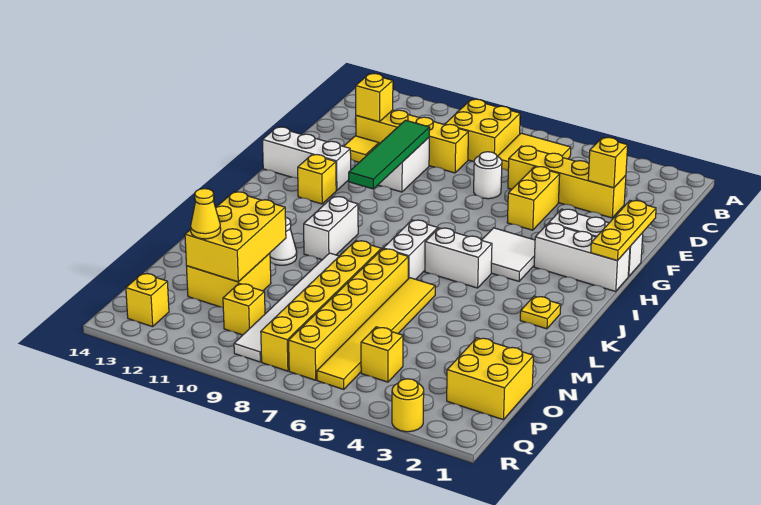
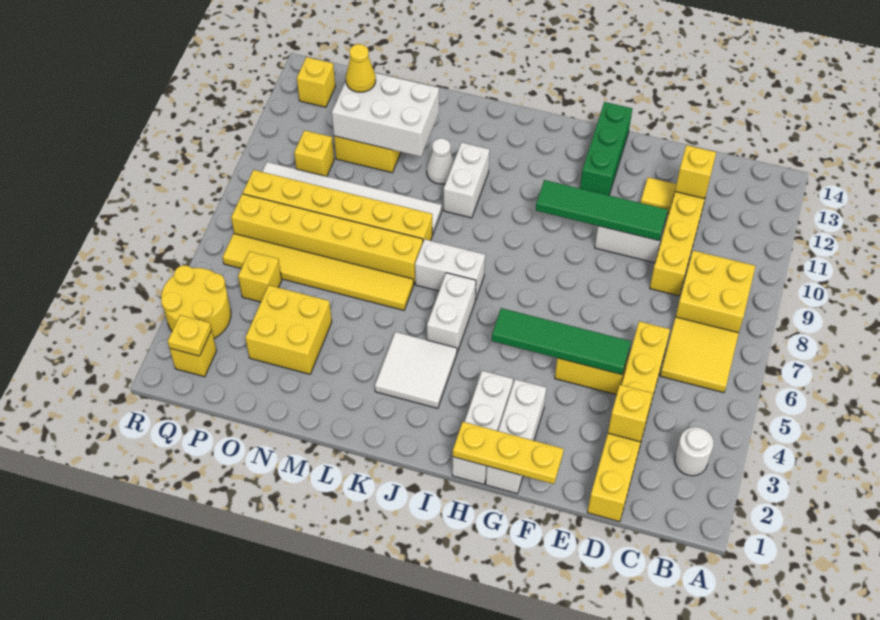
yellow 1x4 brick [508,146,626,218] -> yellow 1x6 brick [587,321,670,522]
none -> green 1x4 tile [492,308,631,375]
white 1x1 round brick [474,152,502,199] -> white 1x1 round brick moved to [675,427,714,476]
white 1x3 brick [262,127,351,191] -> green 1x3 brick [580,102,632,195]
white 2x2 tile [482,228,535,281] -> white 2x2 tile moved to [375,332,457,408]
yellow 1x1 brick [298,155,336,204] -> yellow 1x1 brick moved to [170,331,216,377]
white 1x2 brick [304,197,358,260] -> white 1x2 brick turned to [444,142,490,218]
yellow 1x1 plate [520,296,561,329] -> yellow 1x1 plate moved to [168,315,211,356]
yellow 2x3 brick [185,192,286,282] -> white 2x3 brick [332,73,439,157]
yellow 2x2 brick [447,338,533,420] -> yellow 2x2 brick moved to [245,285,332,374]
yellow 1x1 round brick [392,379,424,432] -> yellow 2x2 round brick [161,265,231,338]

